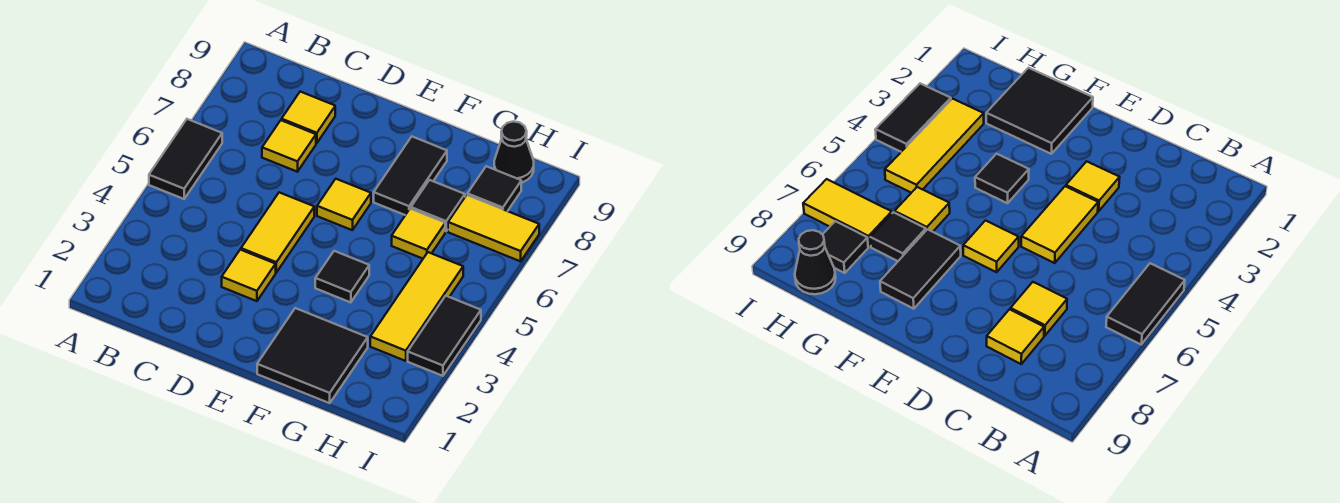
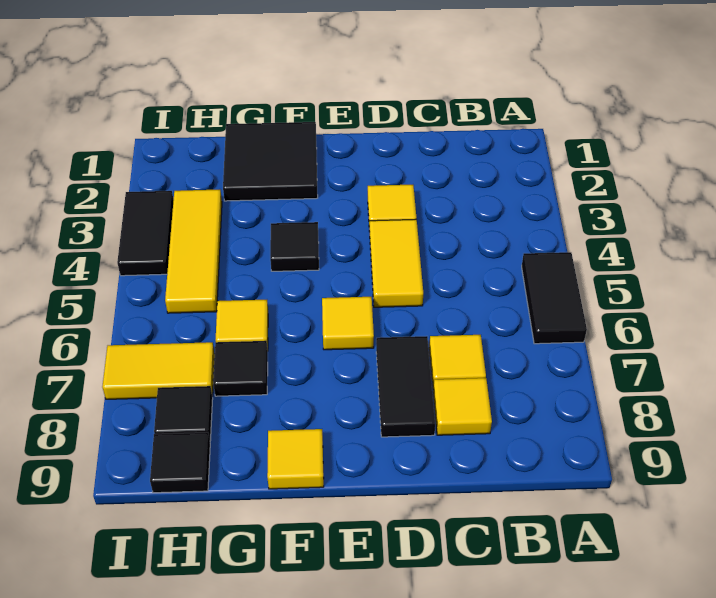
black 1x2 tile [374,137,447,215] -> black 1x2 tile moved to [376,336,435,437]
none -> yellow 1x1 tile [267,429,324,489]
black 1x1 cone [494,121,534,183] -> black 1x1 tile [150,432,210,493]

